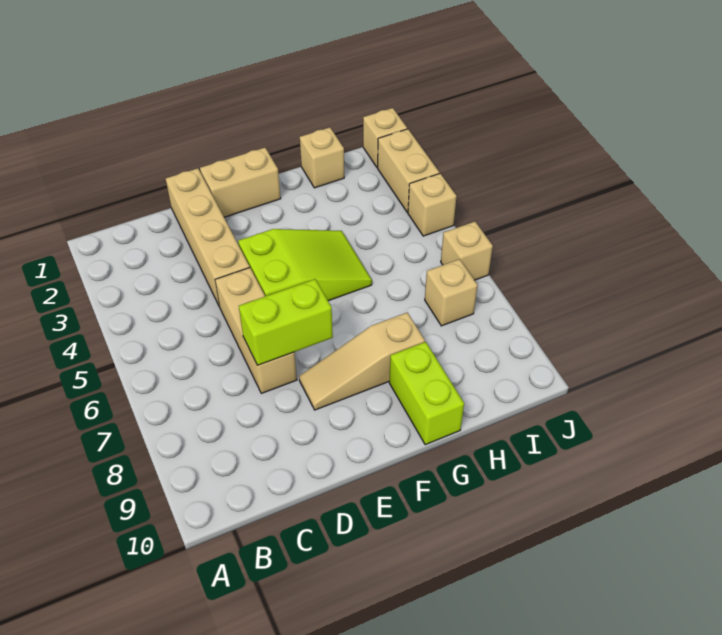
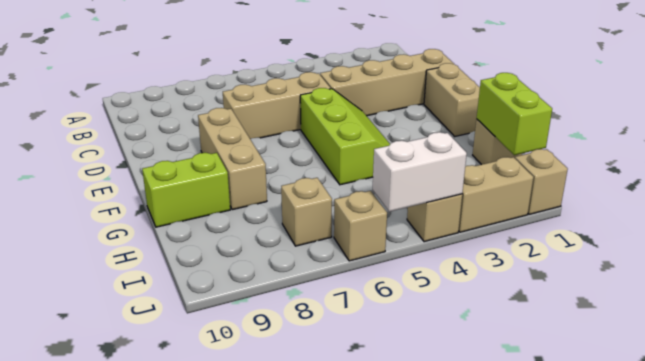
lime 1x2 brick [239,279,333,365] -> lime 1x2 brick moved to [477,73,552,155]
lime 2x3 slope [238,229,372,301] -> lime 2x3 slope turned to [300,88,390,185]
tan 1x3 slope [299,312,425,410] -> tan 1x3 brick [198,108,267,210]
none -> white 1x2 brick [373,132,467,212]

